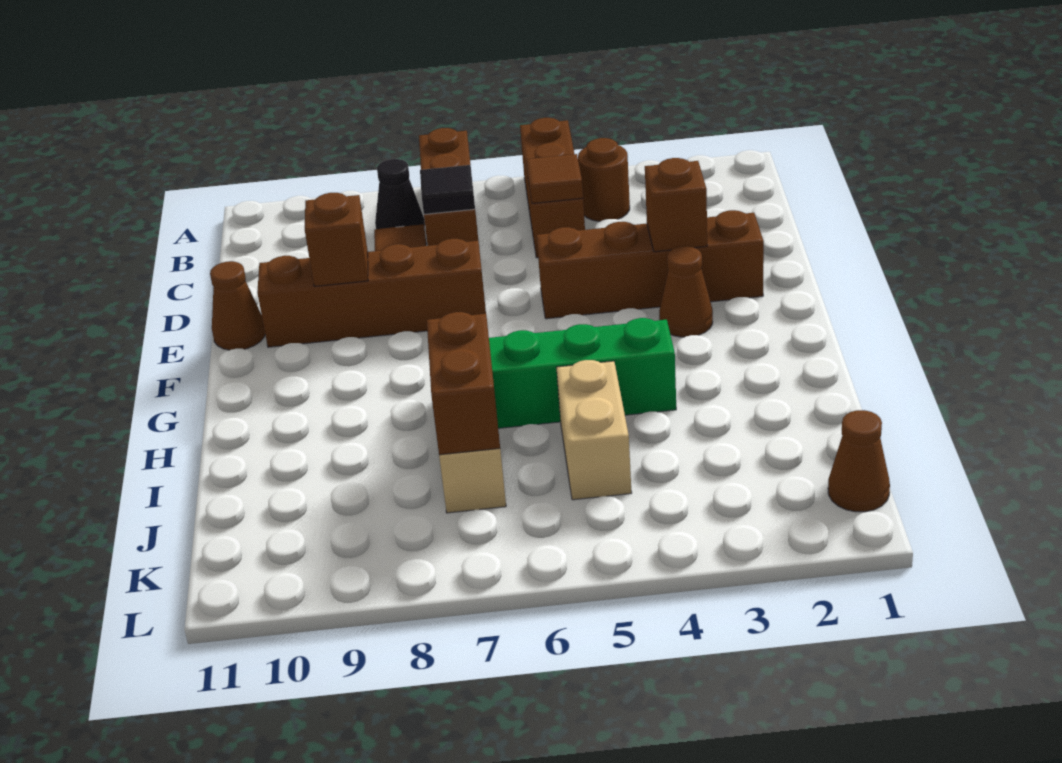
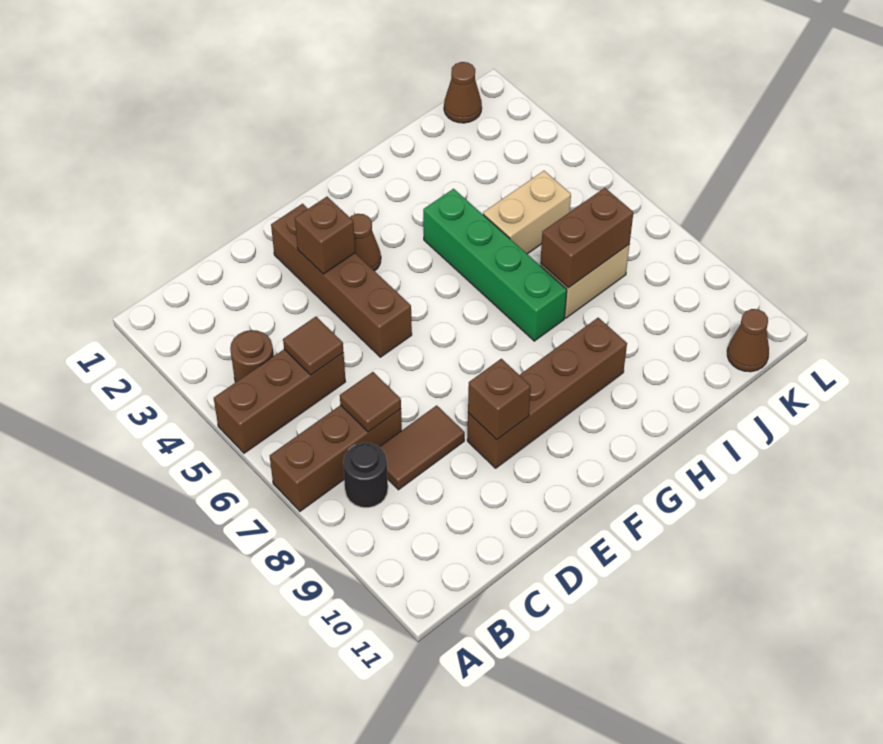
black 1x1 cone [375,159,425,229] -> black 1x1 round brick [343,443,388,508]
black 1x1 tile [420,165,475,214] -> brown 1x1 tile [340,372,401,432]
brown 1x4 brick [257,239,486,347] -> brown 1x4 brick turned to [467,318,627,468]
brown 1x1 cone [210,261,265,350] -> brown 1x1 cone moved to [727,309,769,372]

